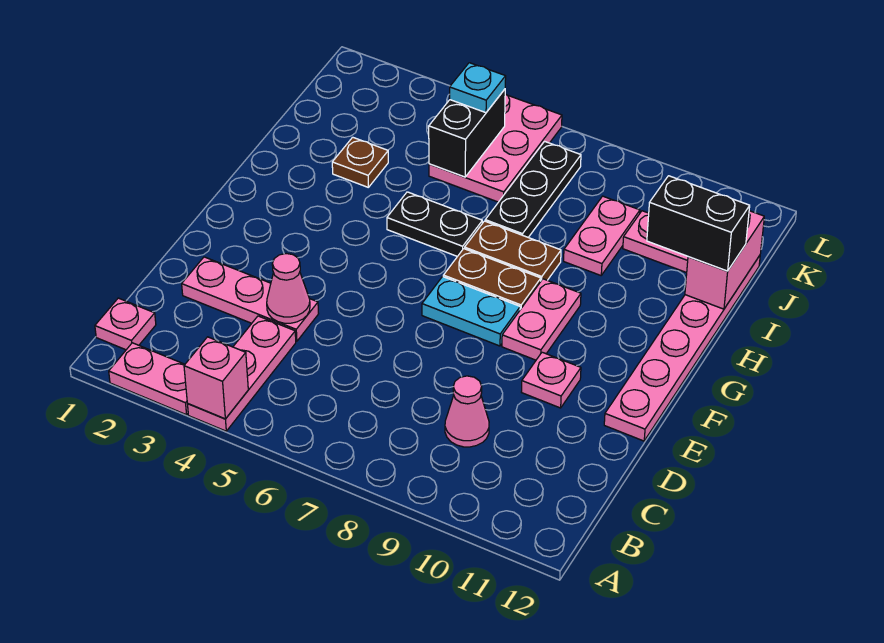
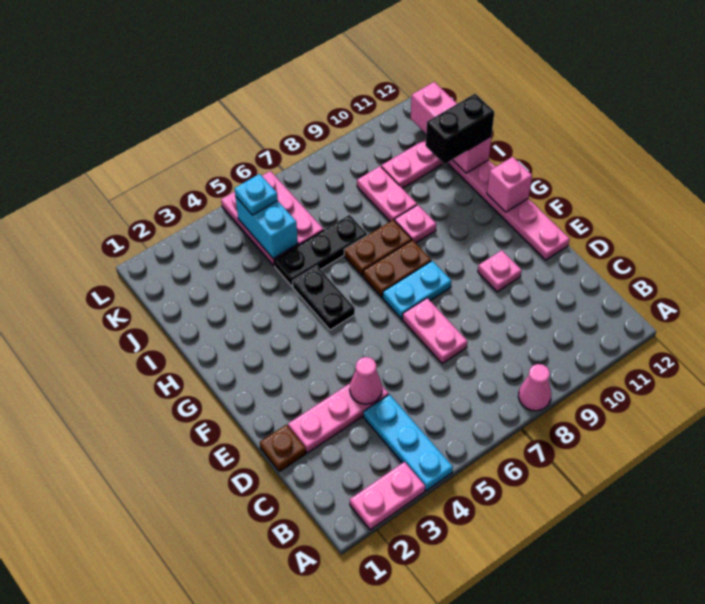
pink 1x3 plate [188,316,296,431] -> cyan 1x3 plate [364,395,453,491]
pink 1x1 brick [184,337,248,419] -> pink 1x1 brick moved to [487,157,532,212]
pink 1x1 plate [95,298,156,350] -> pink 1x1 plate moved to [394,205,436,243]
pink 1x1 cone [445,376,489,447] -> pink 1x1 cone moved to [518,364,551,411]
pink 1x2 plate [502,279,581,360] -> pink 1x2 plate moved to [403,298,467,364]
black 1x2 plate [387,192,482,256] -> black 1x2 plate turned to [293,266,355,330]
brown 1x1 plate [332,137,388,187] -> brown 1x1 plate moved to [260,425,306,471]
black 1x3 plate [485,141,581,237] -> black 1x3 plate turned to [274,215,367,287]
pink 1x2 brick [685,211,764,309] -> pink 1x3 brick [411,82,491,173]
black 1x2 brick [429,89,505,177] -> cyan 1x2 brick [235,196,298,259]

